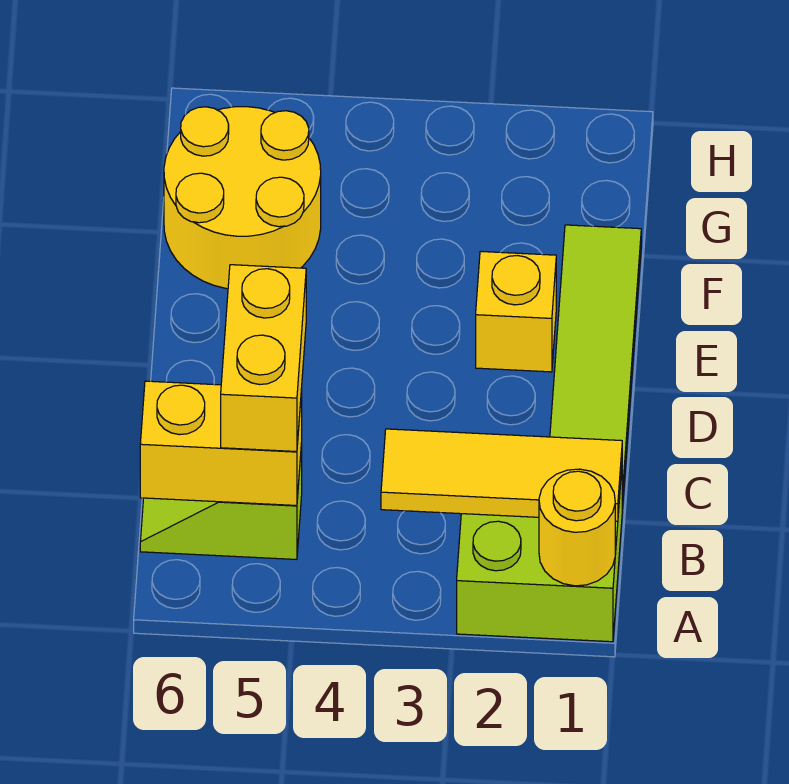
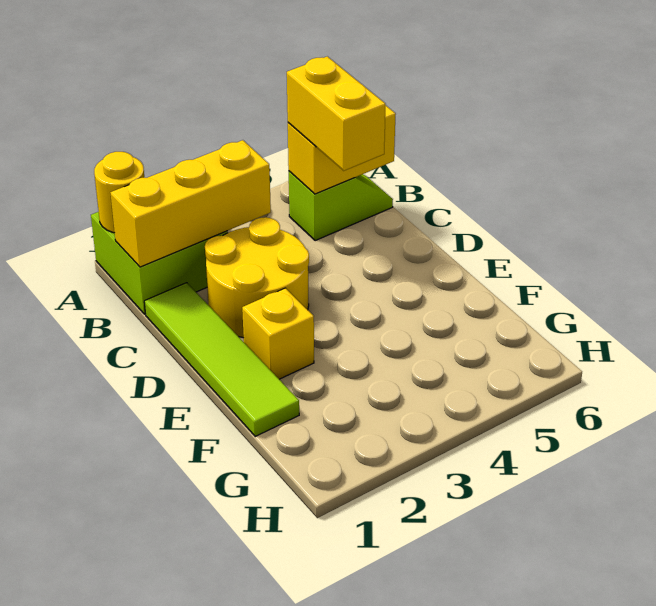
yellow 1x3 tile [381,429,622,521] -> yellow 1x3 brick [110,140,271,267]
yellow 2x2 round brick [164,107,321,289] -> yellow 2x2 round brick moved to [205,217,309,338]

